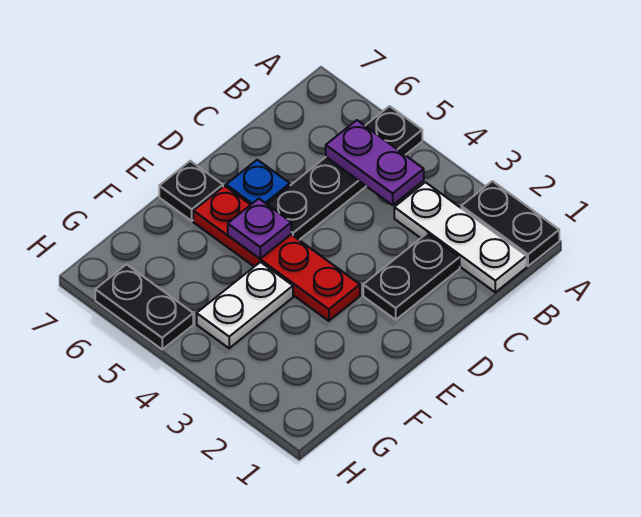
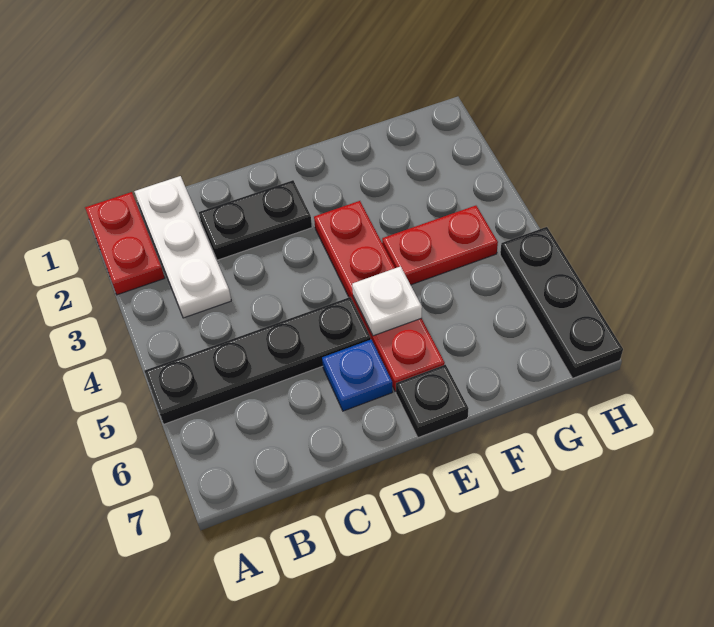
black 1x2 plate [461,181,559,266] -> red 1x2 plate [85,192,165,295]
purple 1x2 plate [326,120,424,205] -> none
purple 1x1 plate [228,199,291,259] -> white 1x1 plate [352,266,422,336]
white 1x2 plate [197,262,293,348] -> red 1x2 plate [382,206,498,285]
black 1x2 plate [95,265,193,349] -> black 1x3 plate [500,227,623,378]

